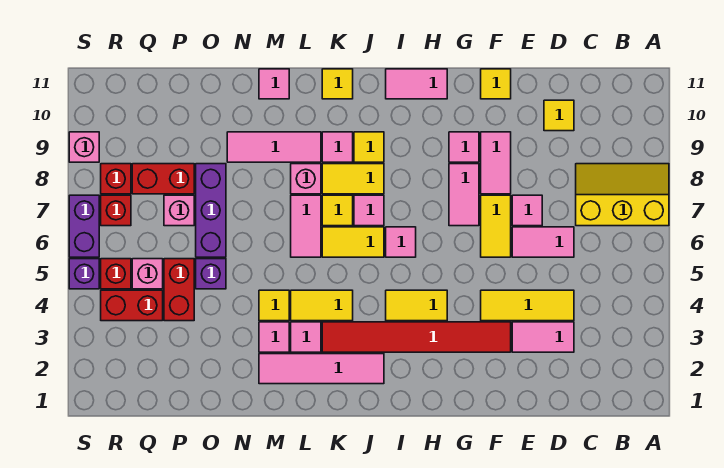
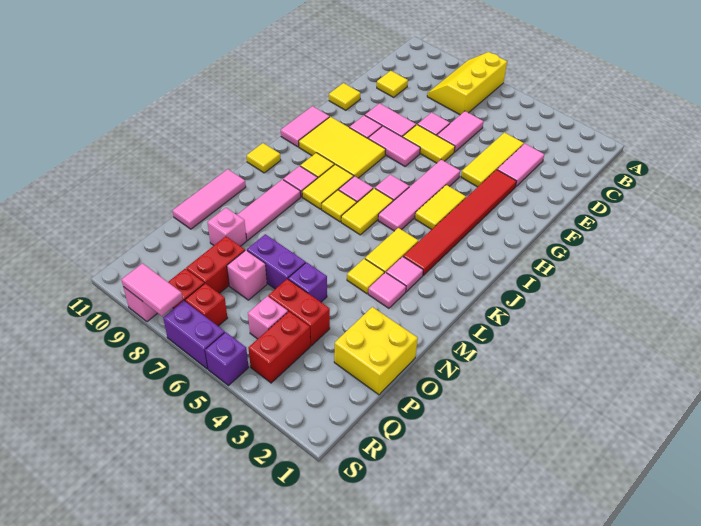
none -> yellow 2x3 tile [299,117,386,178]
pink 1x4 tile [259,354,384,384] -> pink 1x4 tile moved to [378,160,460,231]
pink 1x2 tile [291,195,321,257] -> pink 1x2 tile moved to [121,263,183,316]
pink 1x1 brick [291,164,321,194] -> pink 1x1 brick moved to [207,208,247,246]
pink 1x1 tile [259,69,289,99] -> pink 1x3 tile [172,169,246,229]
none -> yellow 2x2 brick [334,307,418,395]
purple 1x3 brick [196,164,226,257] -> purple 1x2 brick [247,234,306,289]
red 1x1 brick [101,259,131,289] -> none

